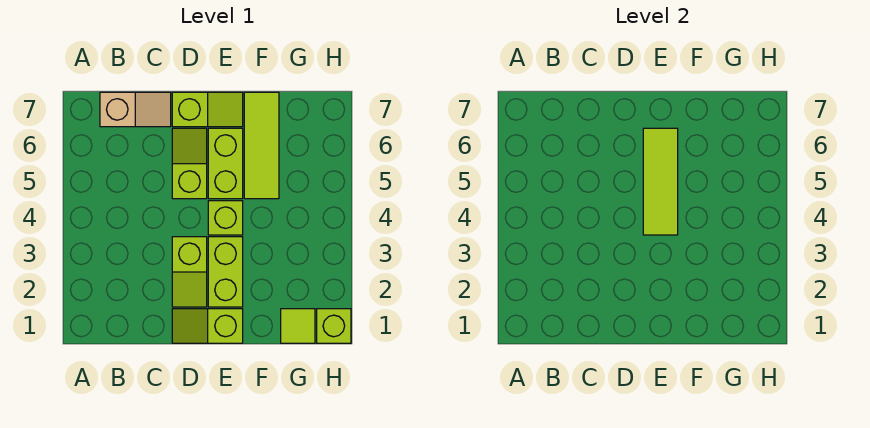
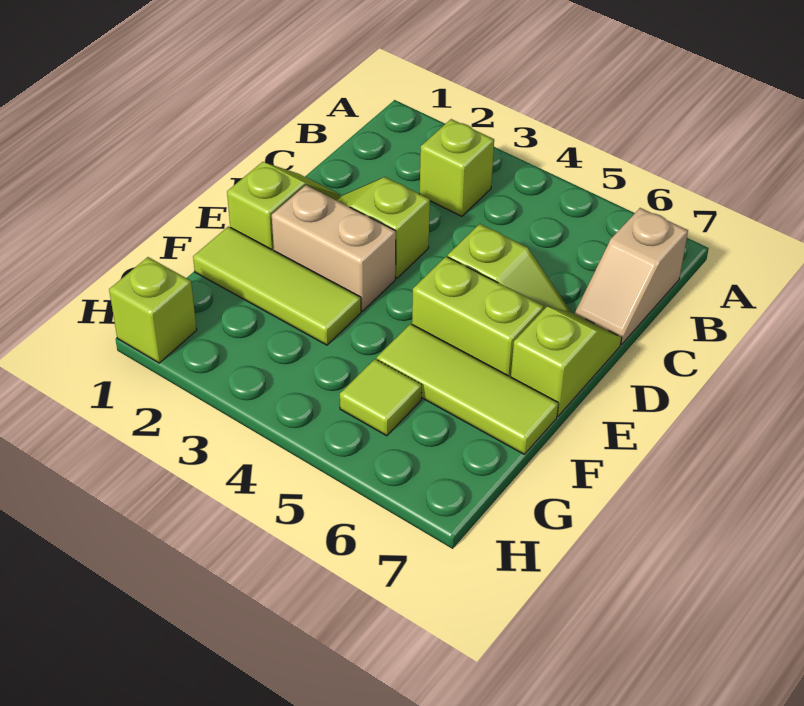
lime 1x2 slope [172,92,243,127] -> lime 1x2 slope turned to [511,307,621,416]
lime 1x2 brick [208,237,243,307] -> tan 1x2 brick [272,185,396,311]
lime 1x1 brick [208,201,243,235] -> lime 1x1 brick moved to [420,119,494,216]
lime 1x3 tile [643,128,678,235] -> lime 1x3 tile moved to [193,227,361,345]
lime 1x1 tile [281,309,315,343] -> lime 1x1 tile moved to [340,359,422,436]

